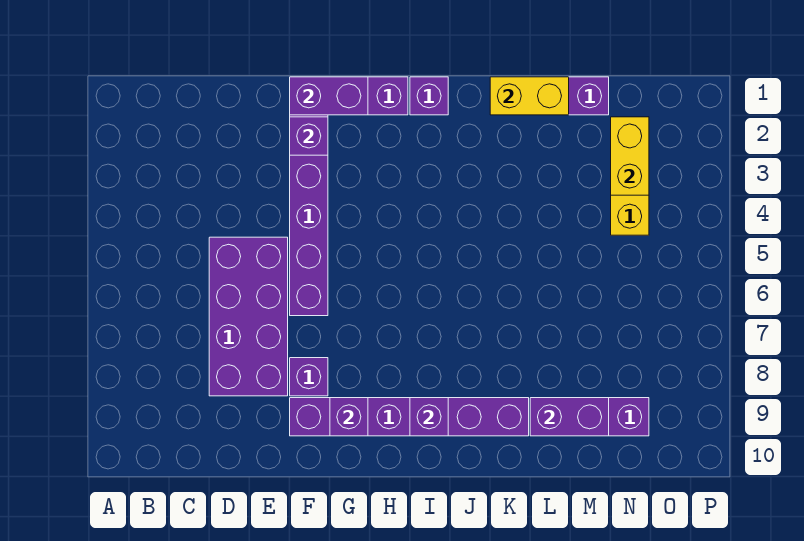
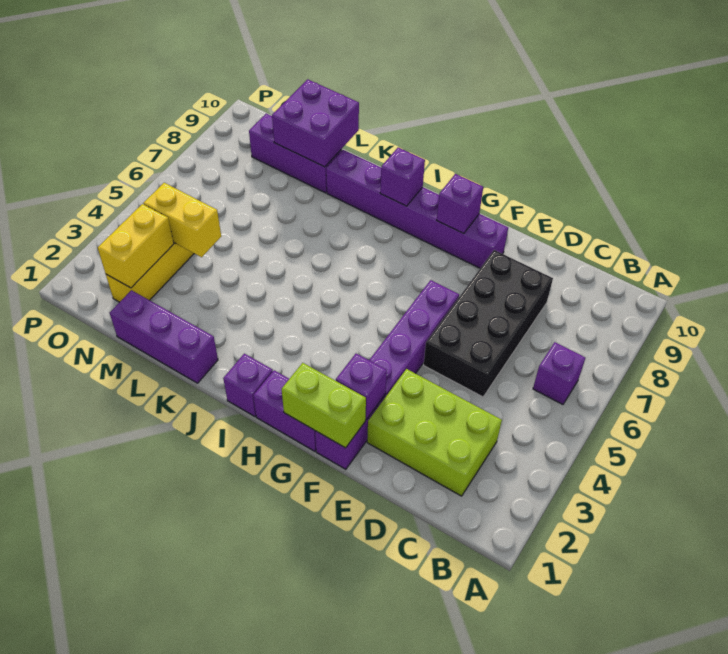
none -> lime 2x3 brick [367,369,502,496]
purple 2x4 brick [209,237,288,396] -> black 2x4 brick [424,250,553,397]
purple 1x2 brick [290,77,368,115] -> lime 1x2 brick [282,363,366,448]
purple 1x1 brick [290,358,328,396] -> purple 1x1 brick moved to [533,342,585,405]
yellow 1x2 brick [490,77,569,115] -> yellow 1x2 brick moved to [143,183,221,257]
purple 1x2 brick [530,398,609,436] -> purple 2x2 brick [272,79,359,167]

